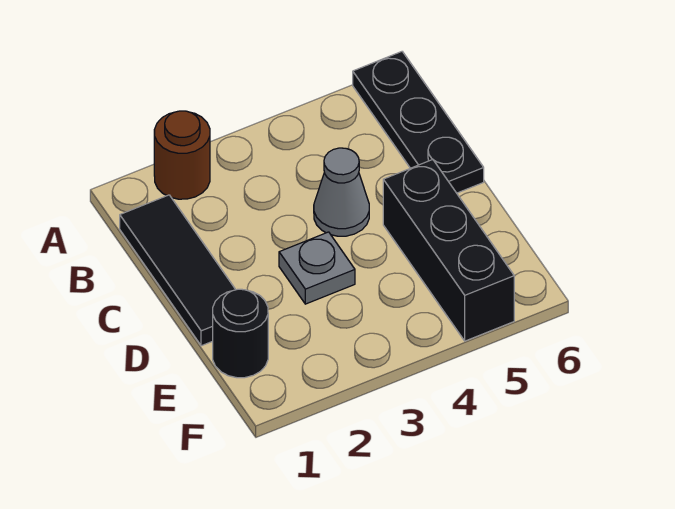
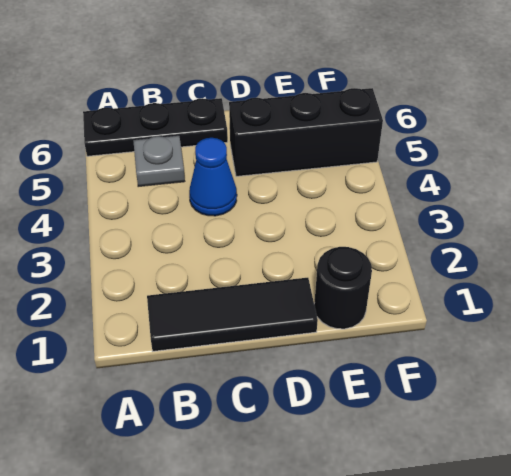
brown 1x1 round brick [154,111,210,199] -> none
grey 1x1 cone [314,148,369,236] -> blue 1x1 cone [189,138,237,216]
grey 1x1 plate [279,232,355,304] -> grey 1x1 plate moved to [133,136,185,187]

